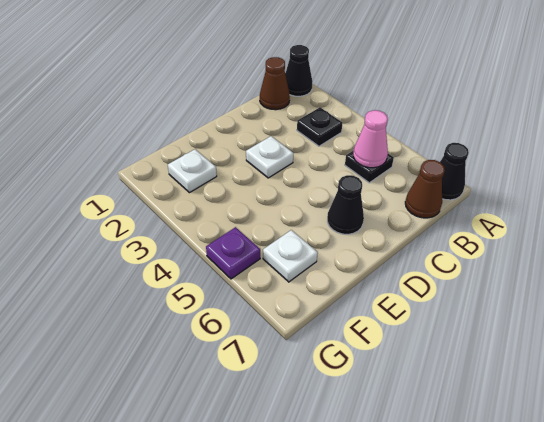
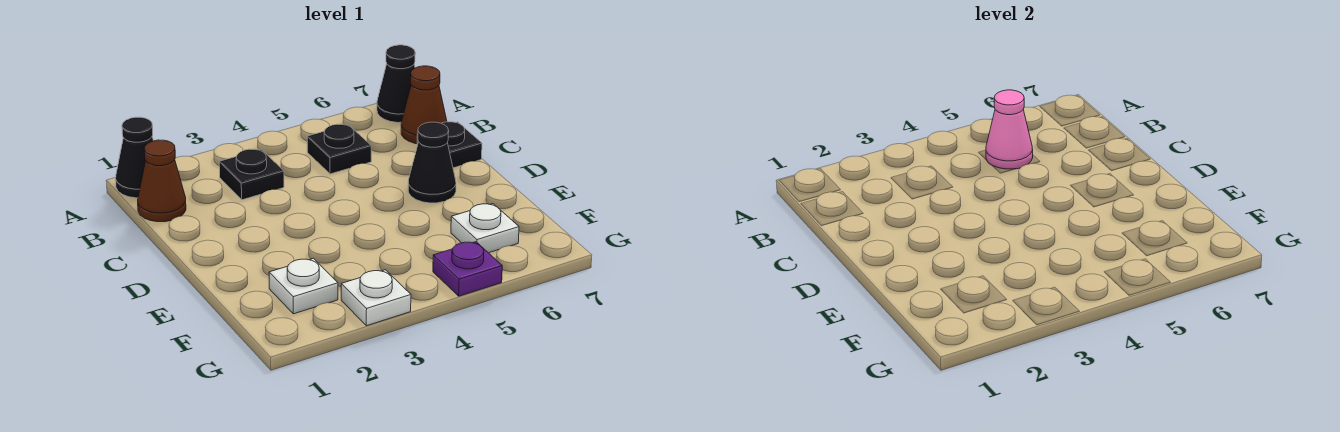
none -> black 1x1 plate [417,122,482,168]
white 1x1 plate [246,136,293,178] -> white 1x1 plate moved to [341,270,411,326]

